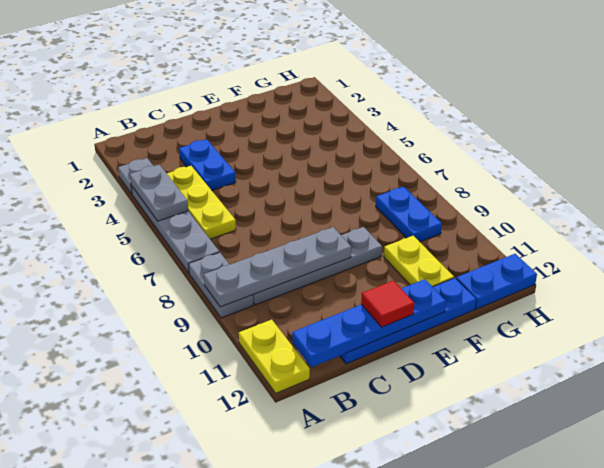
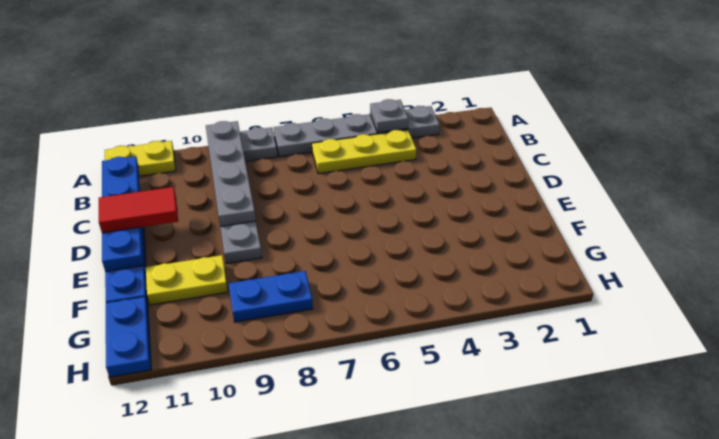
grey 1x2 plate [130,165,188,221] -> grey 1x1 plate [370,99,408,133]
blue 1x2 plate [179,139,236,190] -> none
red 1x1 tile [361,281,414,327] -> red 1x2 tile [99,187,178,233]

